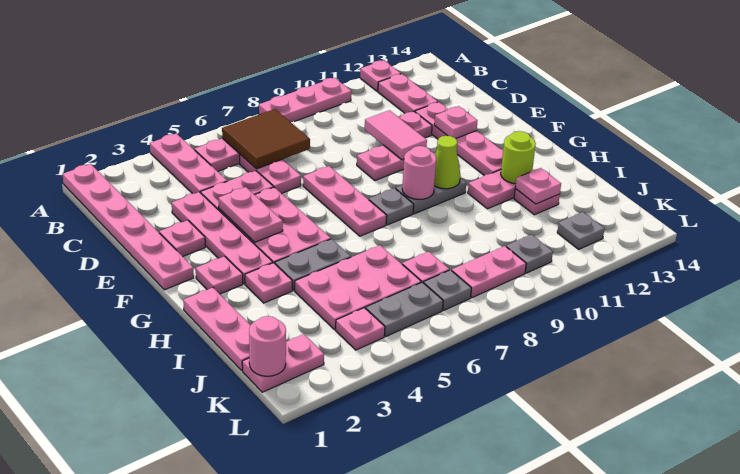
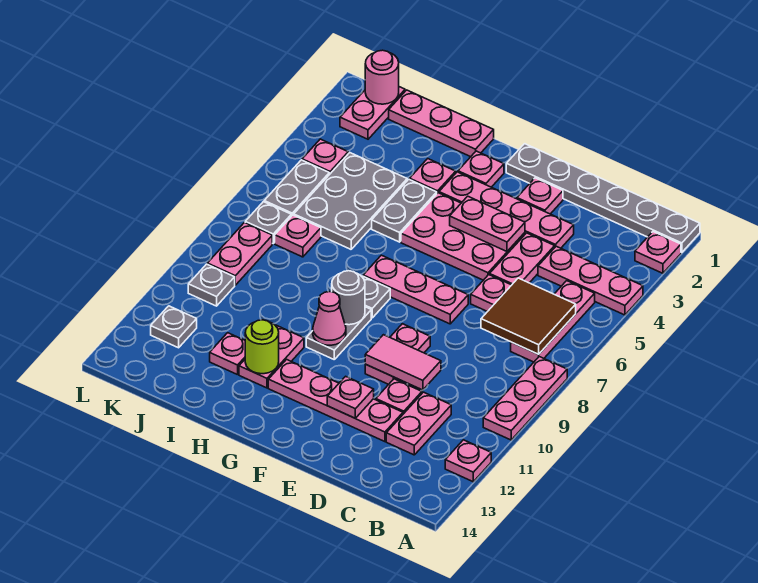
pink 1x6 plate [63,164,194,290] -> grey 1x6 plate [506,144,700,253]
pink 1x2 plate [378,74,438,113] -> pink 1x2 plate turned to [386,392,451,455]
pink 1x1 round brick [402,146,436,199] -> grey 1x1 round brick [332,271,365,325]
lime 1x1 cone [434,136,461,189] -> pink 1x1 cone [313,292,346,345]
pink 2x3 plate [295,245,421,329] -> grey 2x3 plate [294,153,407,249]
pink 1x1 plate [515,168,561,204] -> pink 1x1 plate moved to [635,232,681,273]

